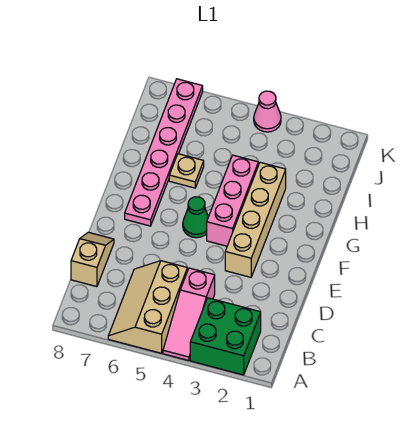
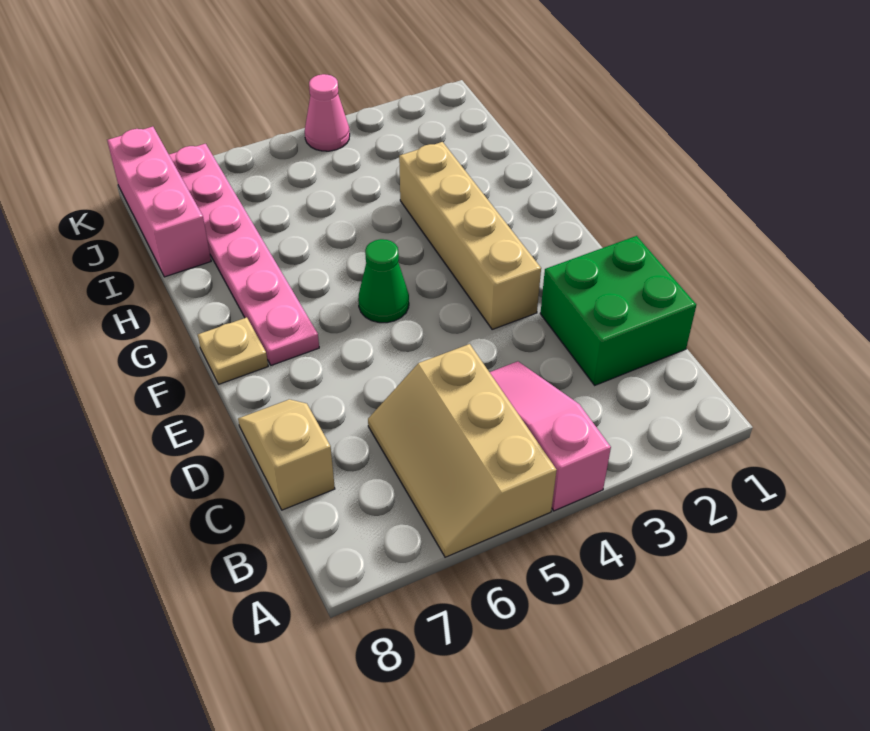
green 2x2 brick [190,298,261,375] -> green 2x2 brick moved to [540,236,696,385]
pink 1x3 slope [163,268,215,361] -> pink 1x3 slope turned to [490,361,611,511]
pink 1x3 brick [207,155,258,246] -> pink 1x3 brick moved to [107,127,211,277]
tan 1x1 plate [169,154,204,188] -> tan 1x1 plate moved to [198,317,268,384]

